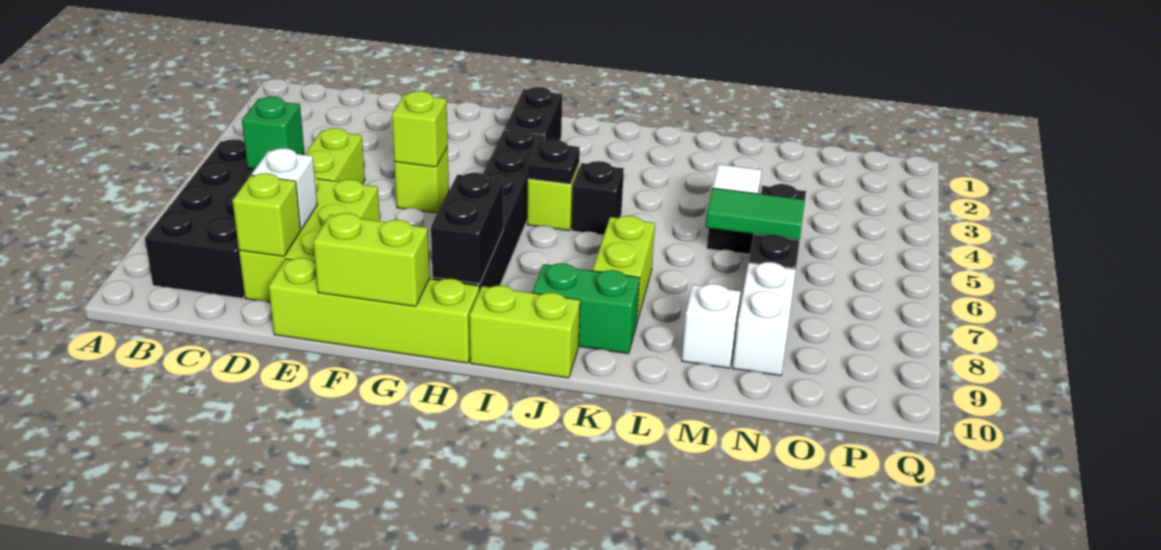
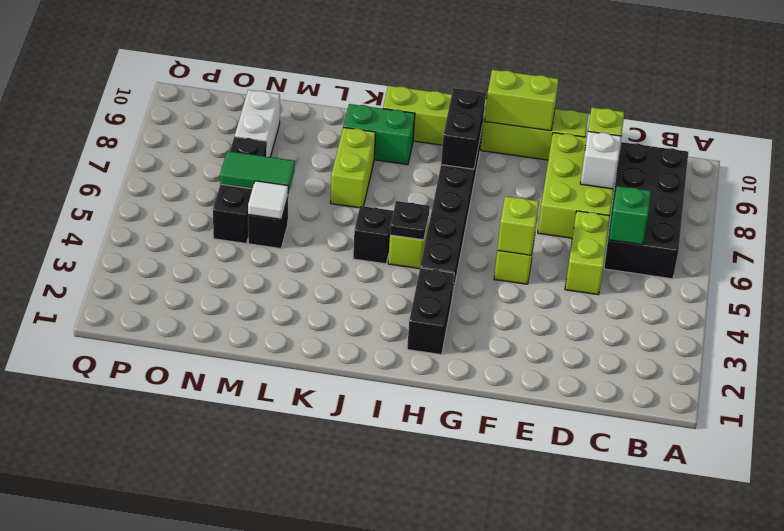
white 1x1 brick [682,284,741,368] -> none

